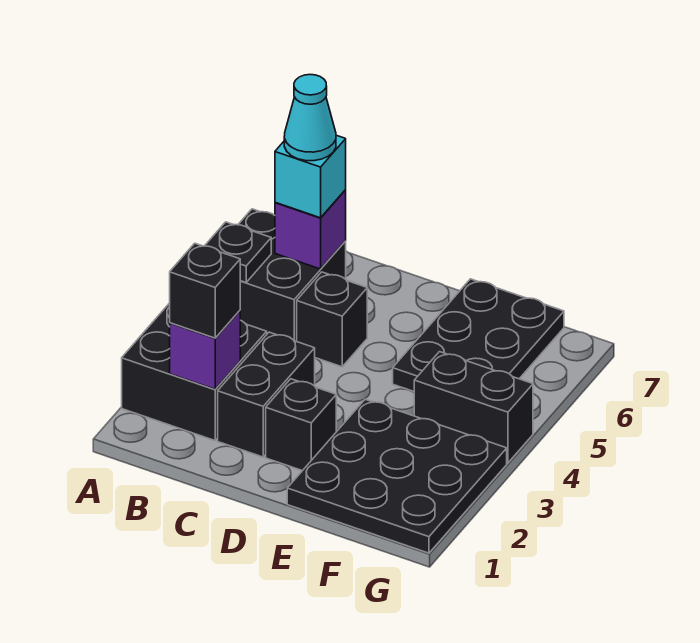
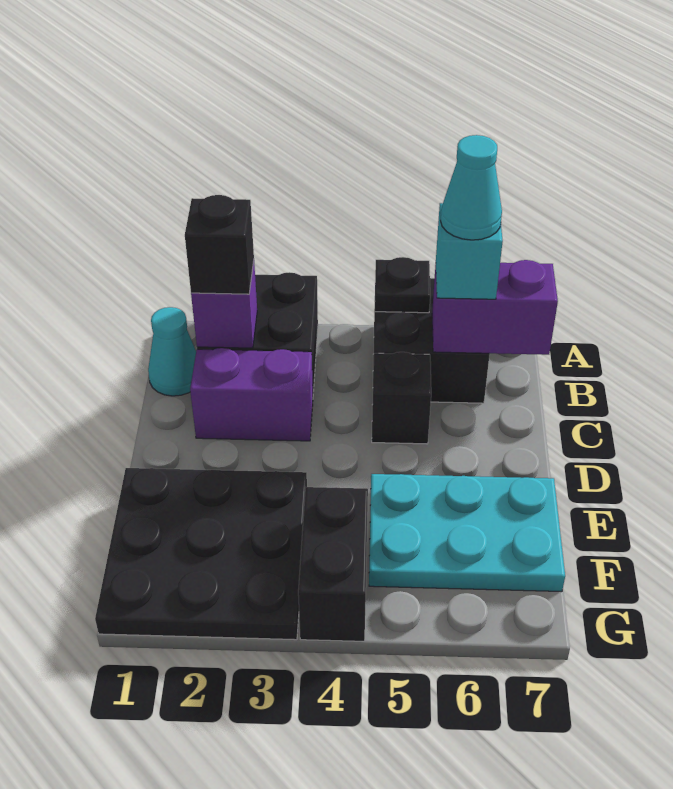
none -> cyan 1x1 cone [148,307,196,396]
purple 1x1 brick [275,190,346,269] -> purple 1x2 brick [432,260,558,355]
black 1x2 brick [218,332,315,457] -> purple 1x2 brick [190,348,313,441]
black 1x1 brick [266,379,336,471] -> none
black 2x3 plate [393,279,564,391] -> cyan 2x3 plate [369,474,565,592]

